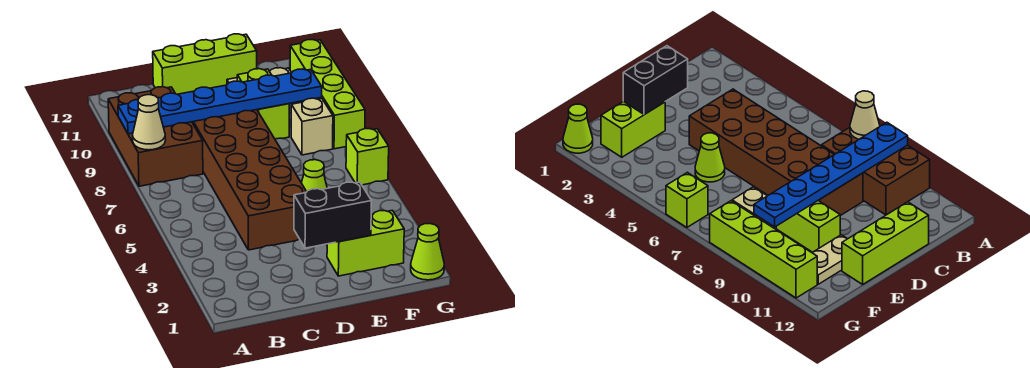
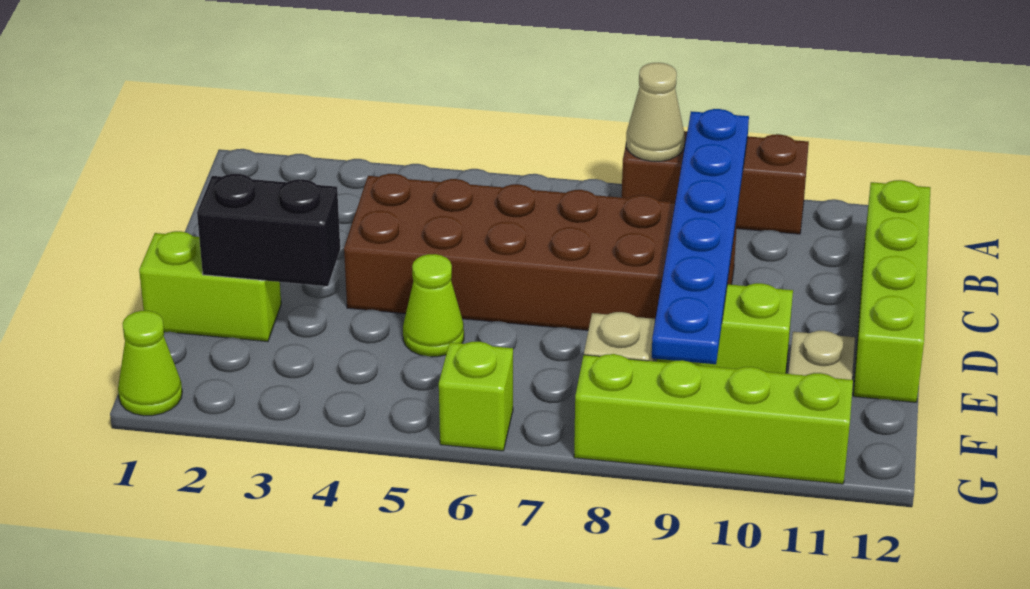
brown 2x3 brick [108,87,203,186] -> brown 1x3 brick [622,131,809,234]
lime 1x3 brick [153,34,257,94] -> lime 1x4 brick [853,180,930,402]
black 1x2 brick [294,182,372,248] -> black 1x2 brick turned to [197,174,340,286]
lime 1x2 brick [327,210,404,276] -> lime 1x2 brick turned to [139,231,281,342]

